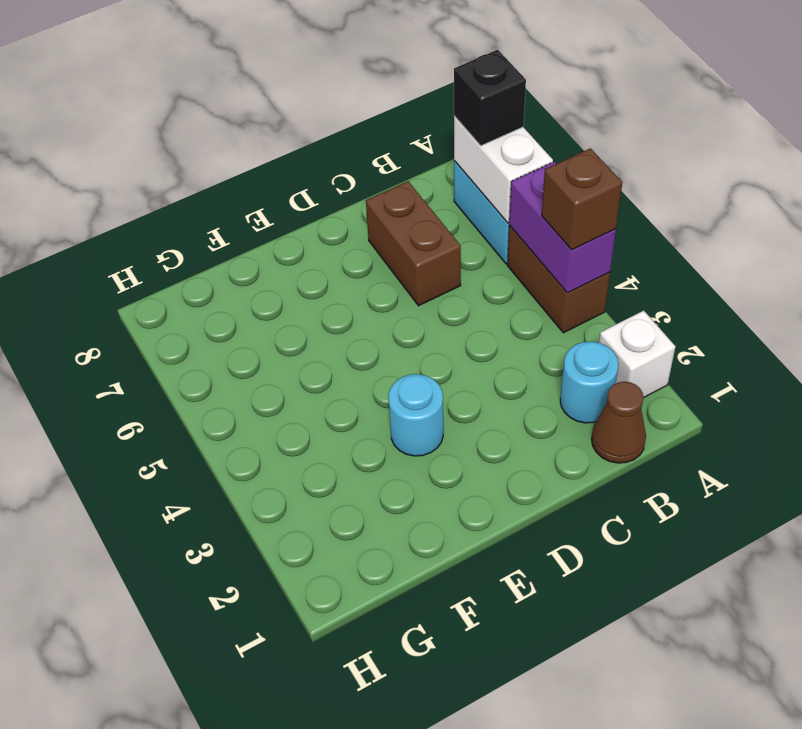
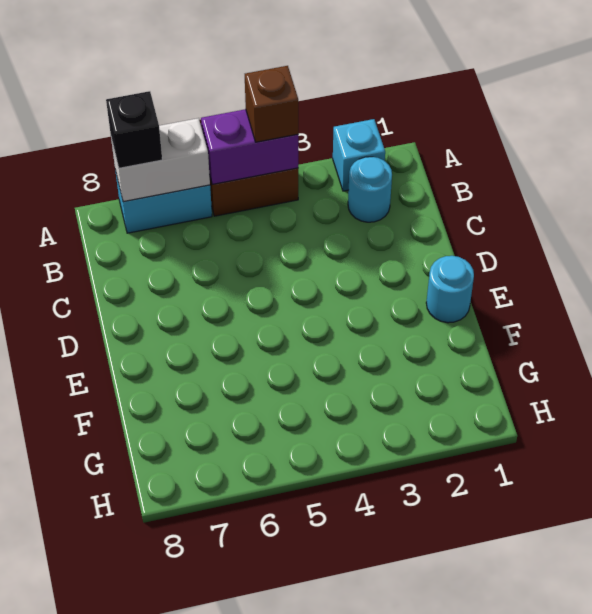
white 1x1 brick [599,311,676,398] -> cyan 1x1 brick [333,119,385,191]
brown 1x1 cone [592,382,646,463] -> none
brown 1x2 brick [366,181,461,306] -> none
cyan 1x1 round brick [388,374,443,456] -> cyan 1x1 round brick moved to [426,256,474,323]

